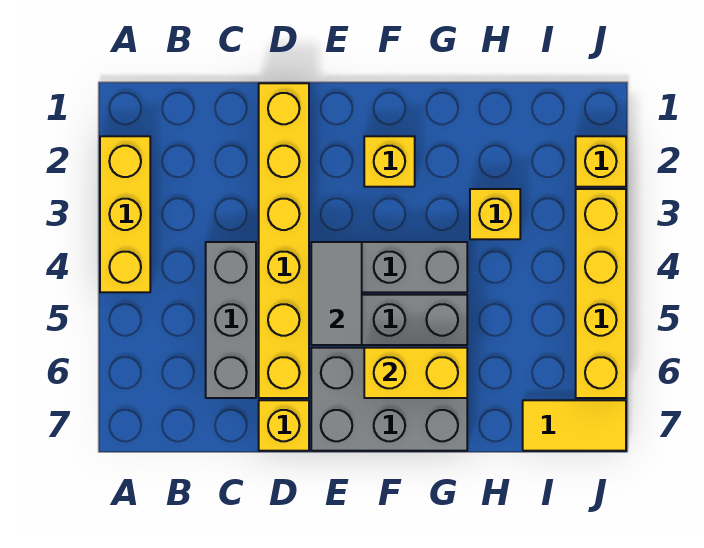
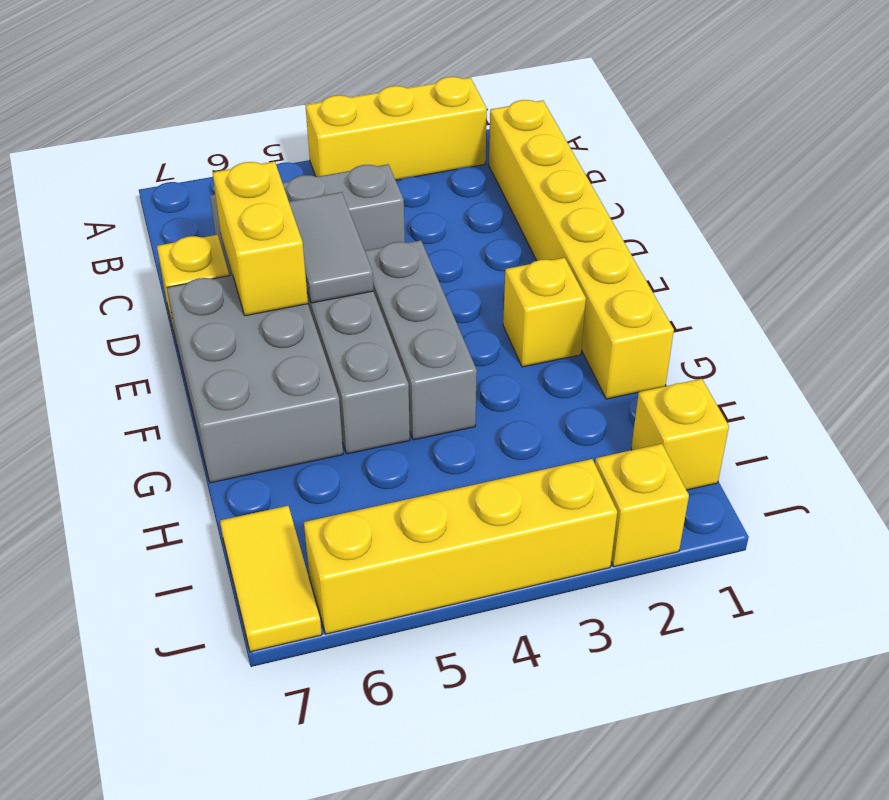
yellow 1x6 brick [259,83,309,398] -> yellow 1x6 brick turned to [489,100,674,399]
grey 1x2 tile [311,242,362,345] -> grey 1x2 tile turned to [289,192,374,303]
yellow 1x2 brick [364,348,467,398] -> yellow 1x2 brick moved to [213,162,308,316]
yellow 1x1 brick [470,189,520,239] -> yellow 1x1 brick moved to [631,379,729,490]

